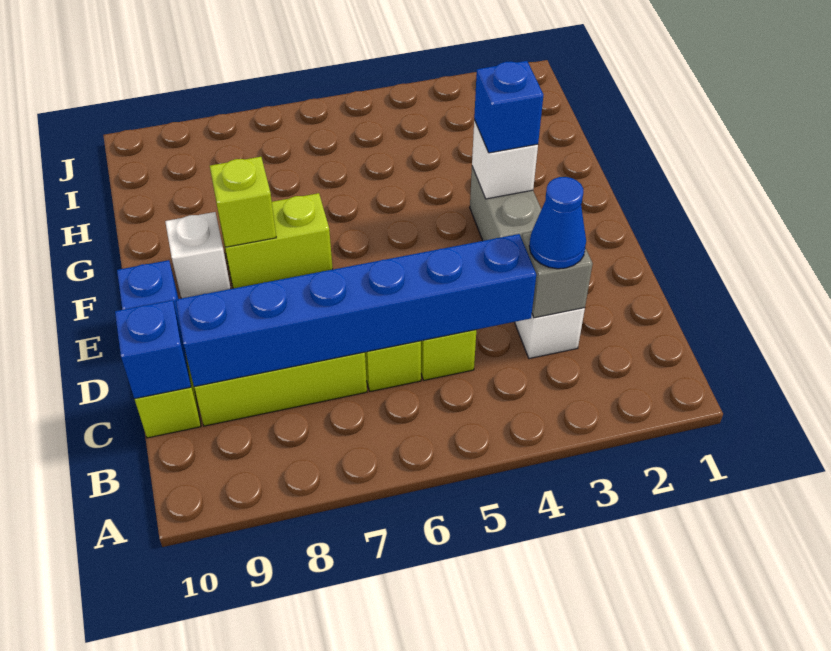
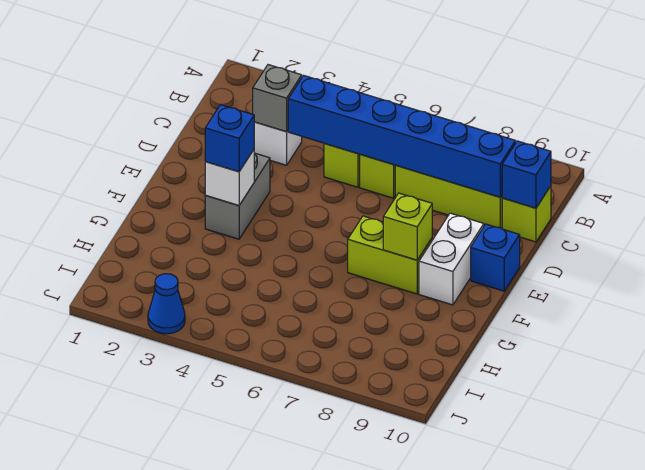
blue 1x1 cone [529,177,586,269] -> blue 1x1 cone moved to [148,274,185,334]
white 1x1 brick [165,212,231,298] -> white 1x2 brick [419,213,484,305]

